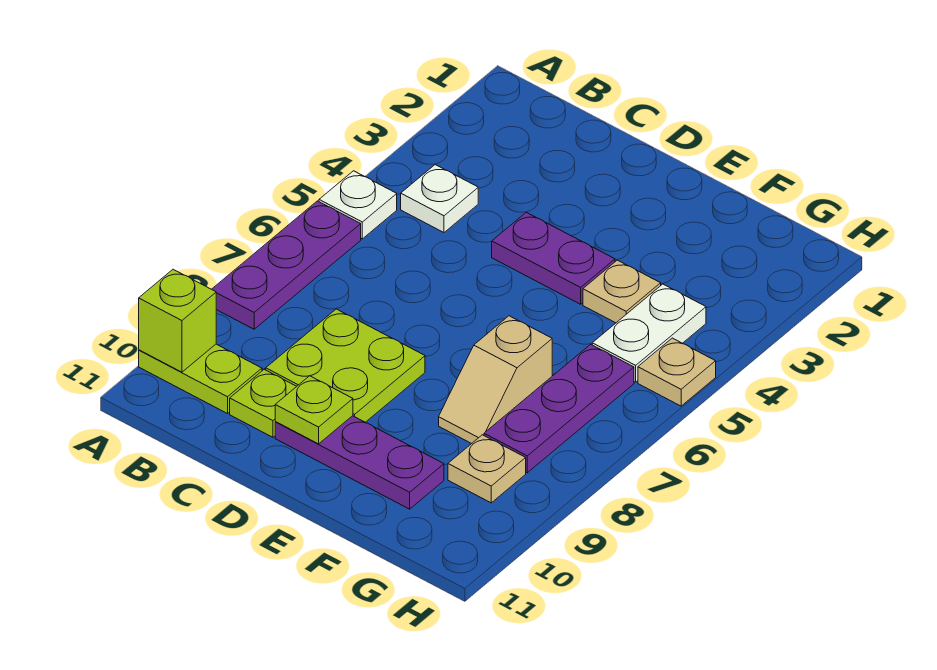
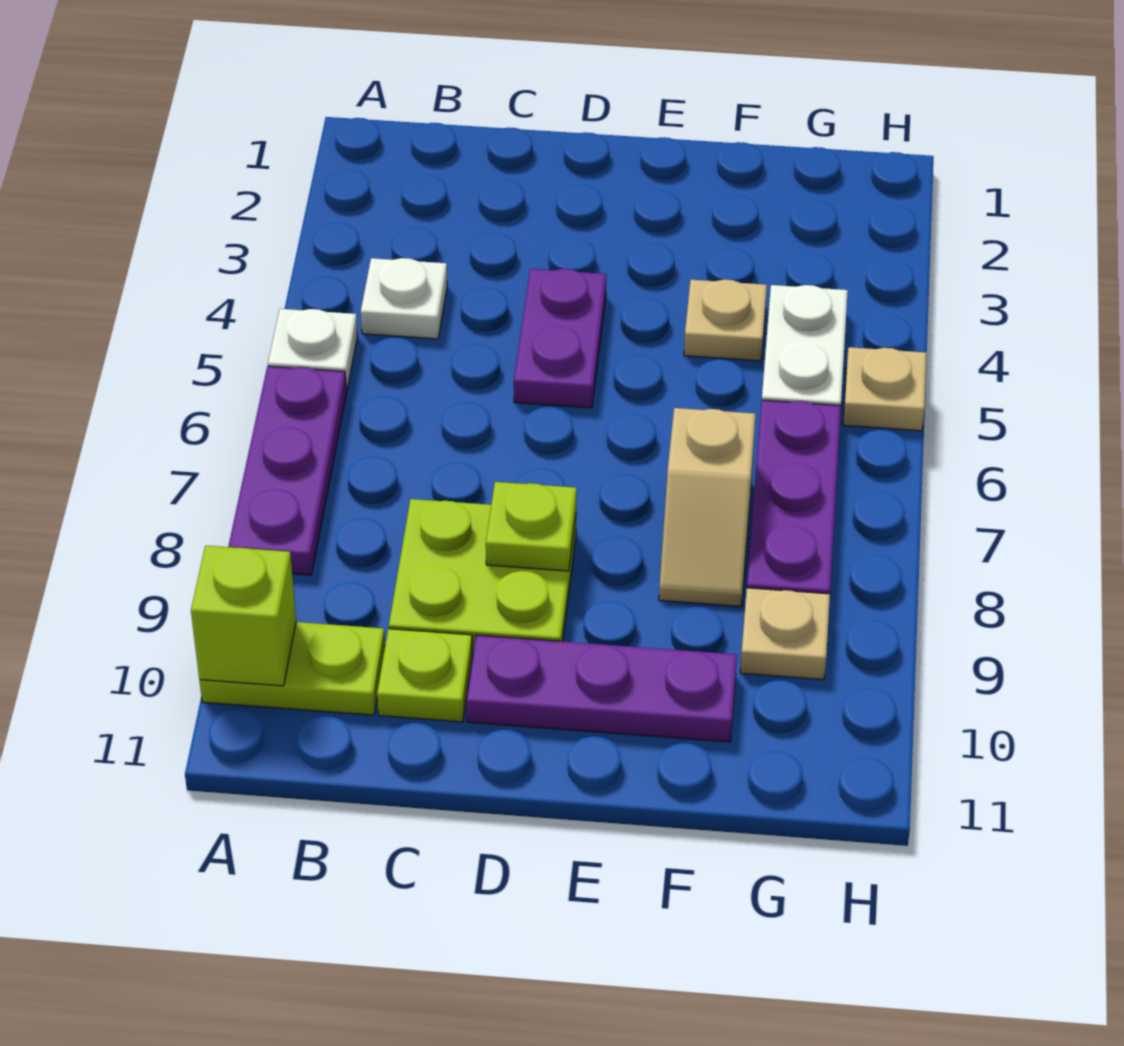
purple 1x2 plate [492,212,615,304] -> purple 1x2 plate turned to [514,269,606,408]
lime 1x1 plate [275,376,353,444] -> lime 1x1 plate moved to [486,482,577,571]

